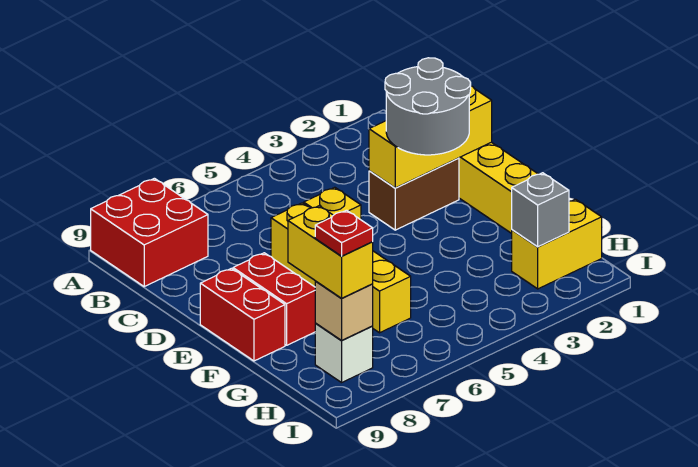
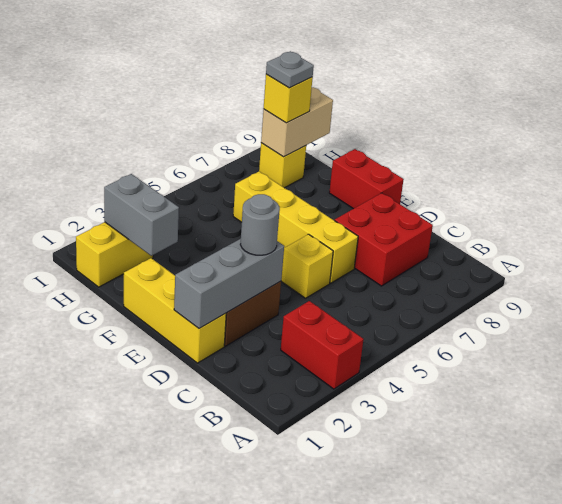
red 2x2 brick [91,178,208,286] -> red 2x2 brick moved to [335,193,433,286]
yellow 1x3 brick [369,86,492,188] -> grey 1x3 brick [174,239,284,329]
grey 2x2 round brick [385,58,471,155] -> grey 1x1 round brick [240,194,280,255]
red 1x2 brick [233,253,316,345] -> red 1x2 brick moved to [281,301,363,389]
yellow 1x2 brick [288,206,373,298] -> yellow 1x1 brick [264,74,313,123]
grey 1x1 brick [512,173,569,247] -> grey 1x2 brick [104,174,179,256]
white 1x1 brick [315,324,373,383] -> yellow 1x1 brick [259,143,306,188]
tan 1x1 brick [315,281,373,341] -> tan 1x2 brick [261,87,333,157]
red 1x1 plate [315,210,373,256] -> grey 1x1 plate [266,51,314,88]

